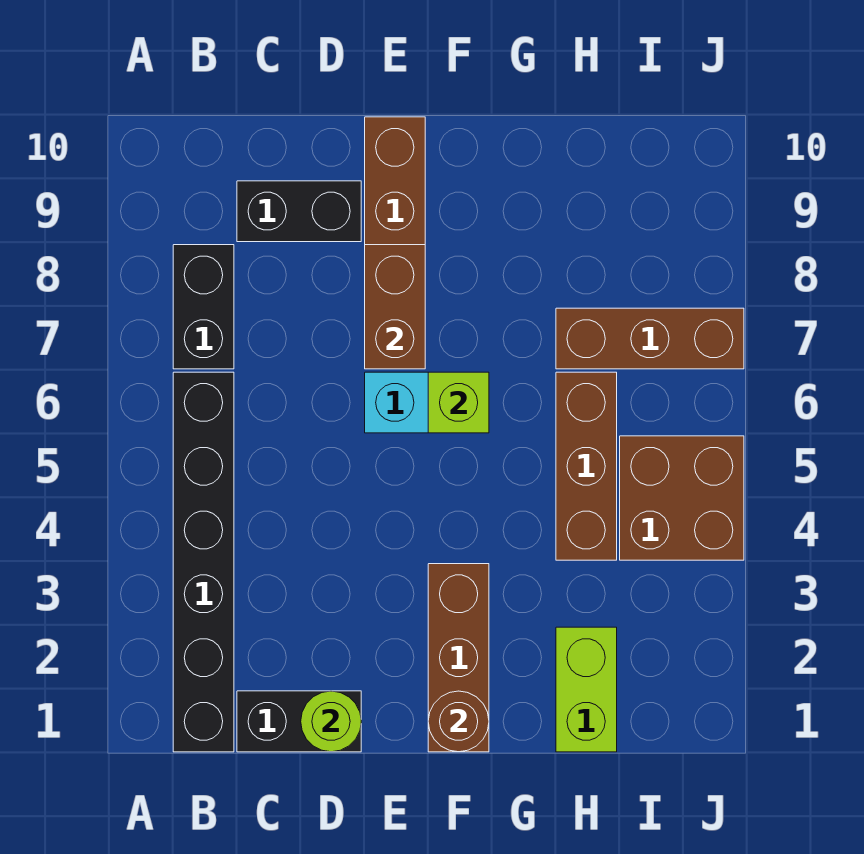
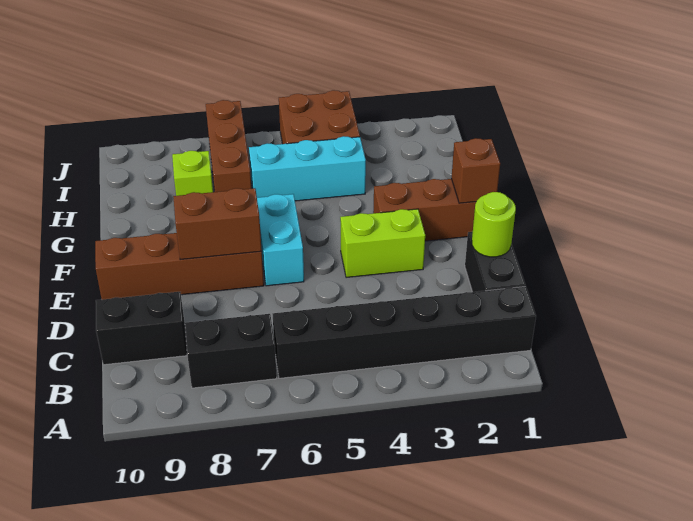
black 1x2 brick [237,181,361,242] -> black 1x2 brick turned to [96,292,187,365]
brown 1x1 round brick [428,691,489,752] -> brown 1x1 brick [451,138,500,203]
lime 1x1 brick [428,372,489,433] -> lime 1x1 brick moved to [172,151,213,196]
lime 1x2 brick [556,627,617,752] -> lime 1x2 brick moved to [340,209,425,278]
brown 1x3 brick [556,372,617,560] -> cyan 1x3 brick [249,136,366,201]

